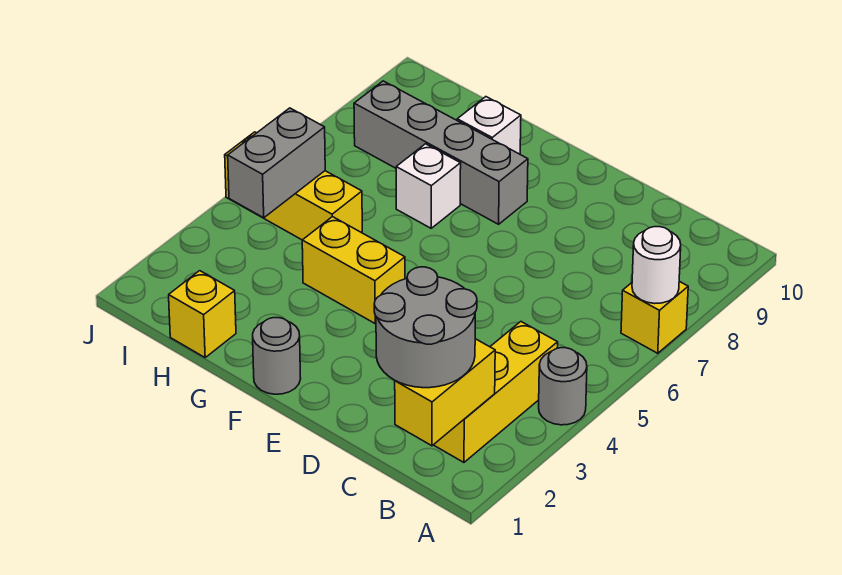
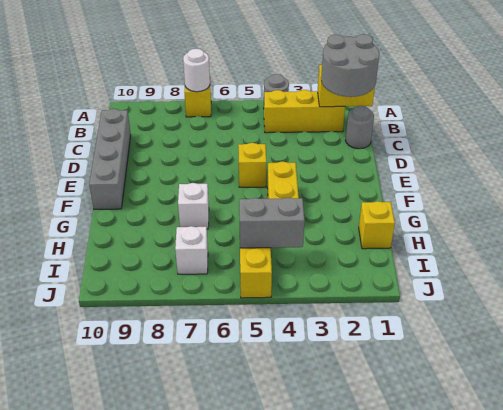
none -> yellow 1x1 brick [238,143,266,187]
grey 1x1 round brick [253,318,301,394] -> grey 1x1 round brick moved to [346,106,374,149]
grey 1x4 brick [354,81,528,224] -> grey 1x4 brick moved to [89,109,131,209]
white 1x1 brick [457,97,521,154] -> white 1x1 brick moved to [175,226,208,274]

